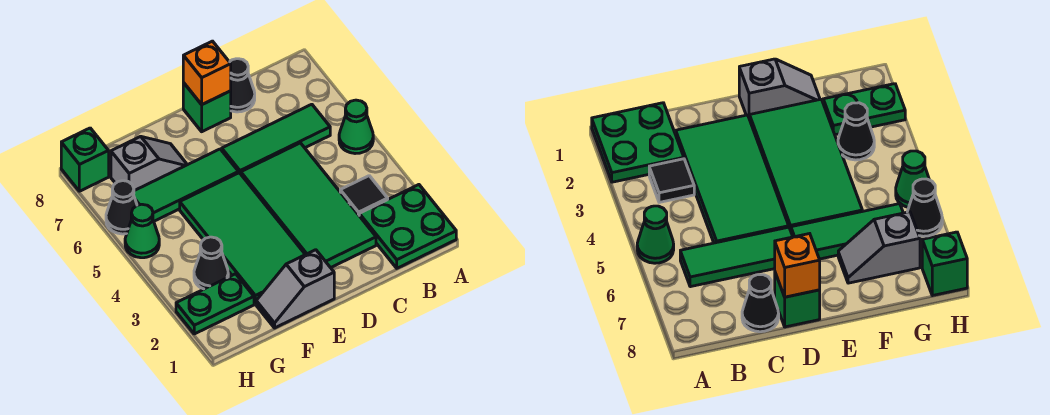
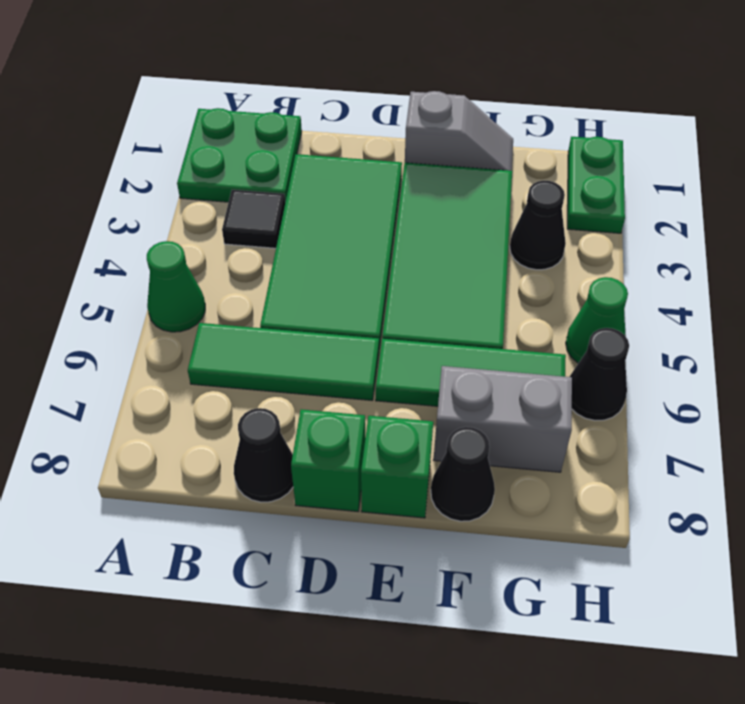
orange 1x1 brick [183,41,231,104] -> none
grey 1x2 slope [111,136,187,191] -> grey 1x2 brick [434,366,572,472]
none -> black 1x1 cone [431,427,495,521]
green 1x2 plate [176,274,254,334] -> green 1x2 plate turned to [567,137,625,233]
green 1x1 brick [61,128,109,191] -> green 1x1 brick moved to [361,416,433,518]

